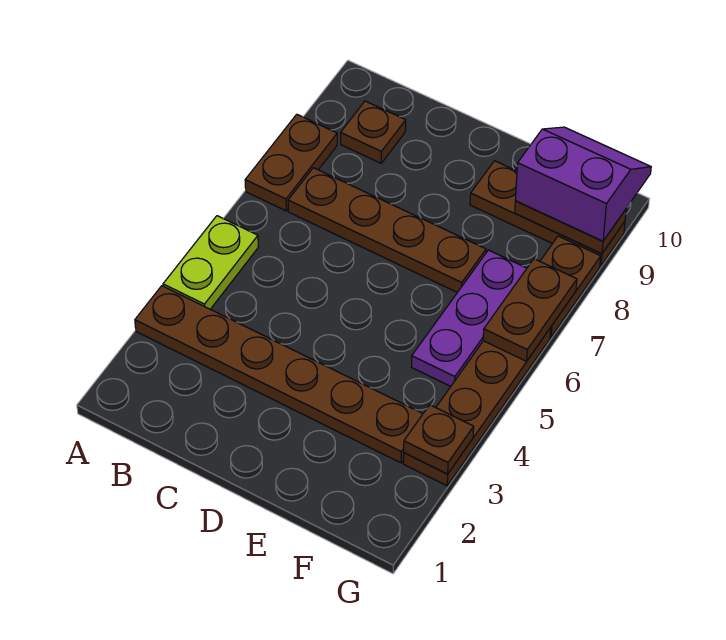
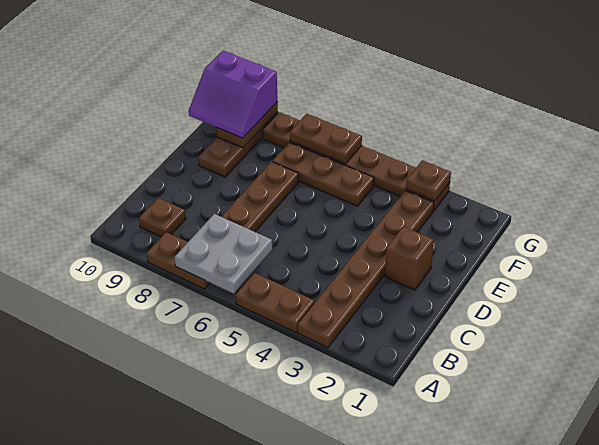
lime 1x2 plate [163,216,258,309] -> brown 1x2 plate [235,273,315,332]
none -> grey 2x2 plate [174,214,272,294]
none -> brown 1x1 brick [385,227,434,290]
purple 1x3 plate [411,250,527,386] -> brown 1x3 plate [272,142,374,206]
purple 2x2 slope [515,127,651,241] -> purple 2x2 slope turned to [189,51,277,138]

